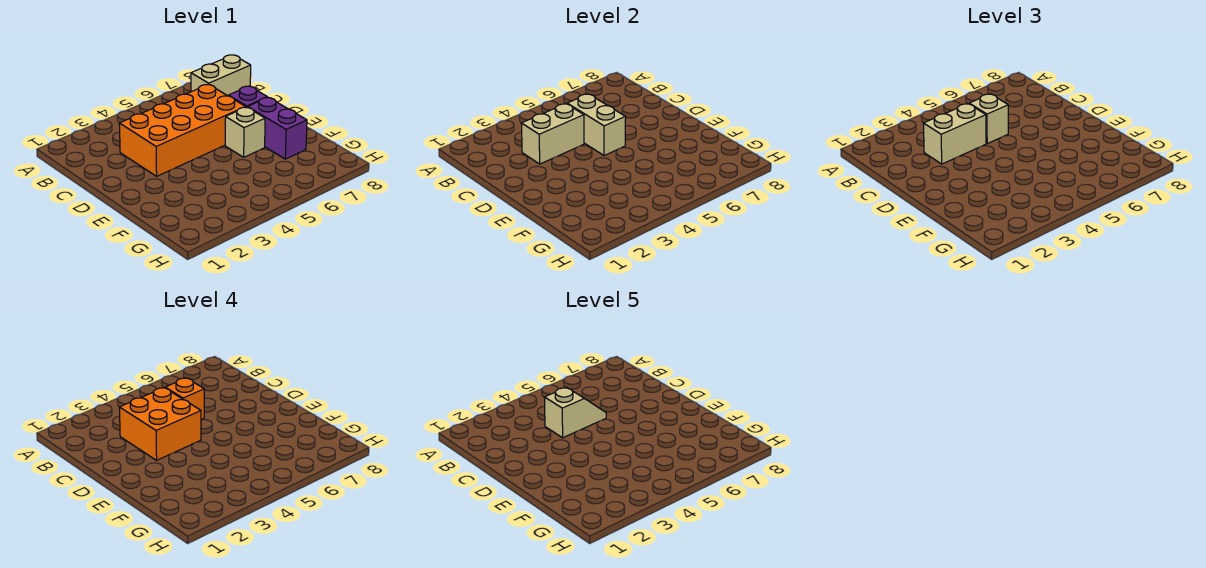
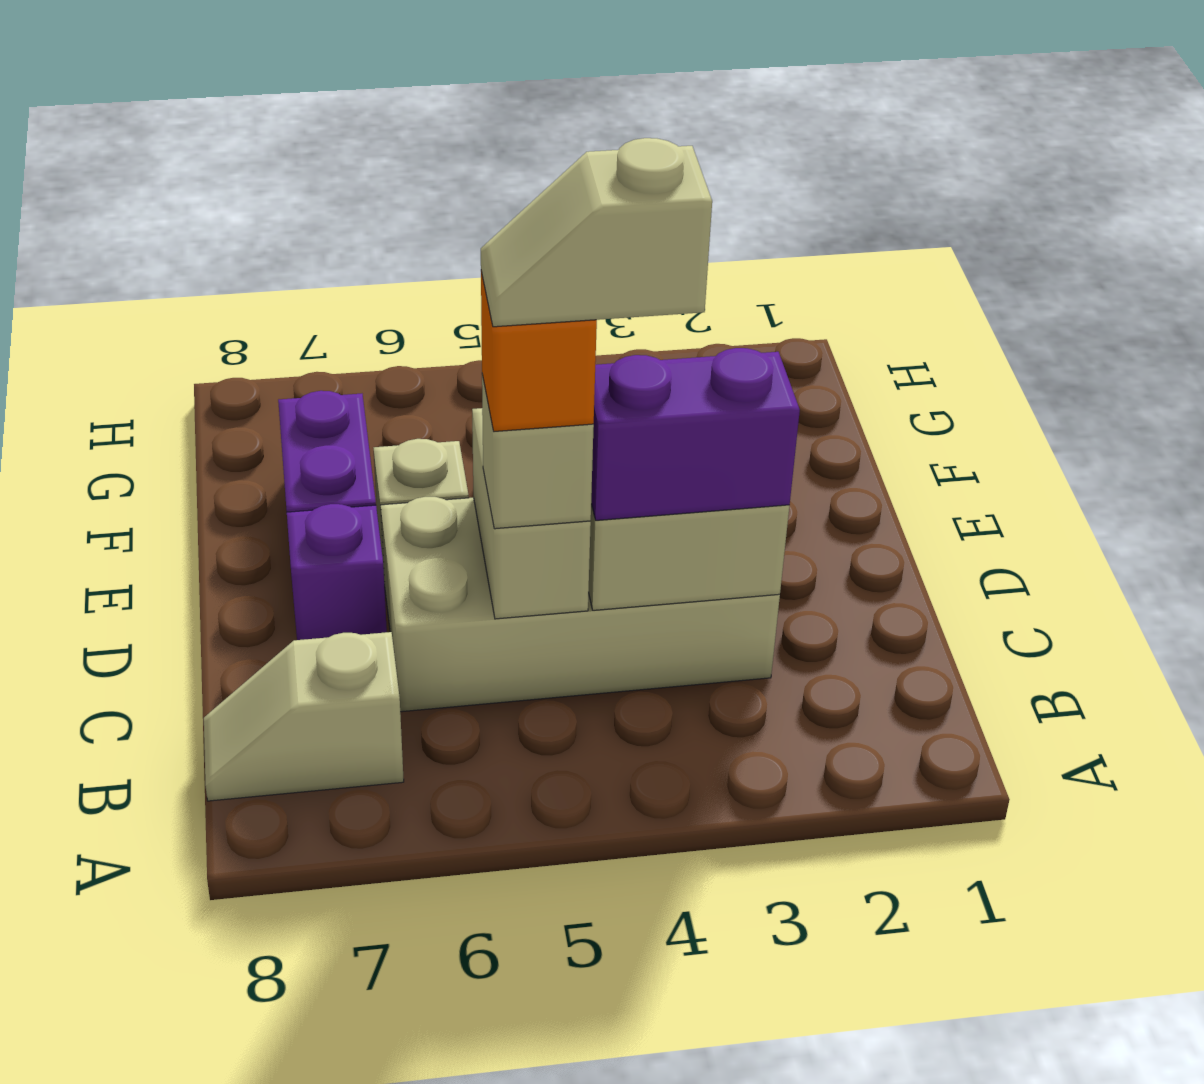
tan 1x2 brick [191,55,251,96] -> tan 1x2 slope [204,632,404,801]
orange 2x4 brick [119,84,246,176] -> tan 2x4 brick [381,497,780,712]
tan 1x2 brick [923,104,986,164] -> purple 1x2 brick [591,348,800,520]
orange 2x2 brick [119,388,201,460] -> none

